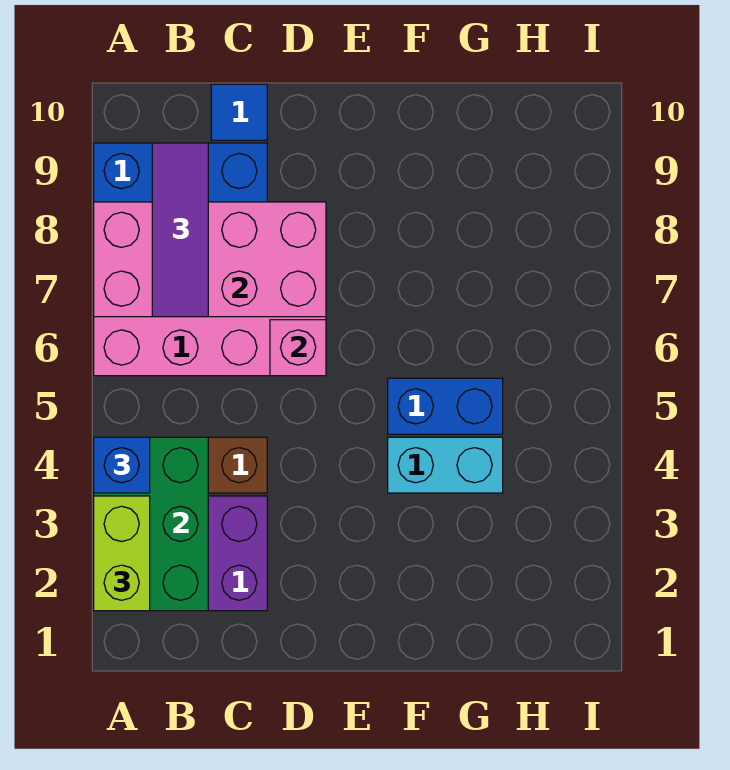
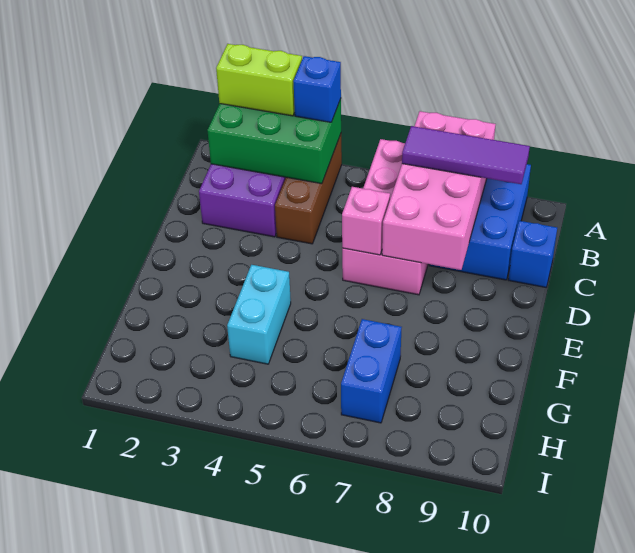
blue 1x1 tile [211,84,267,140] -> blue 1x1 brick [509,221,557,287]
blue 1x2 brick [388,378,503,434] -> blue 1x2 brick moved to [341,319,402,423]

